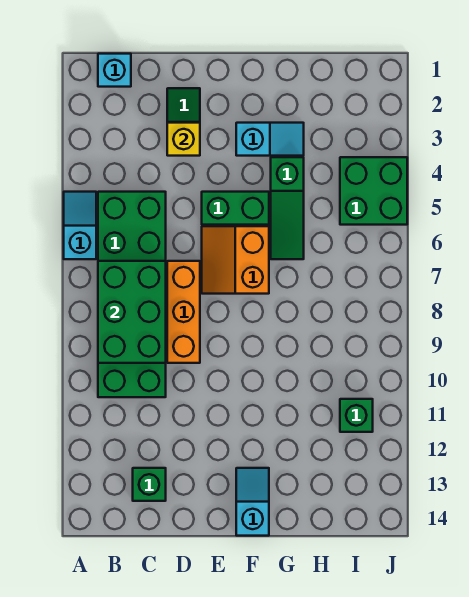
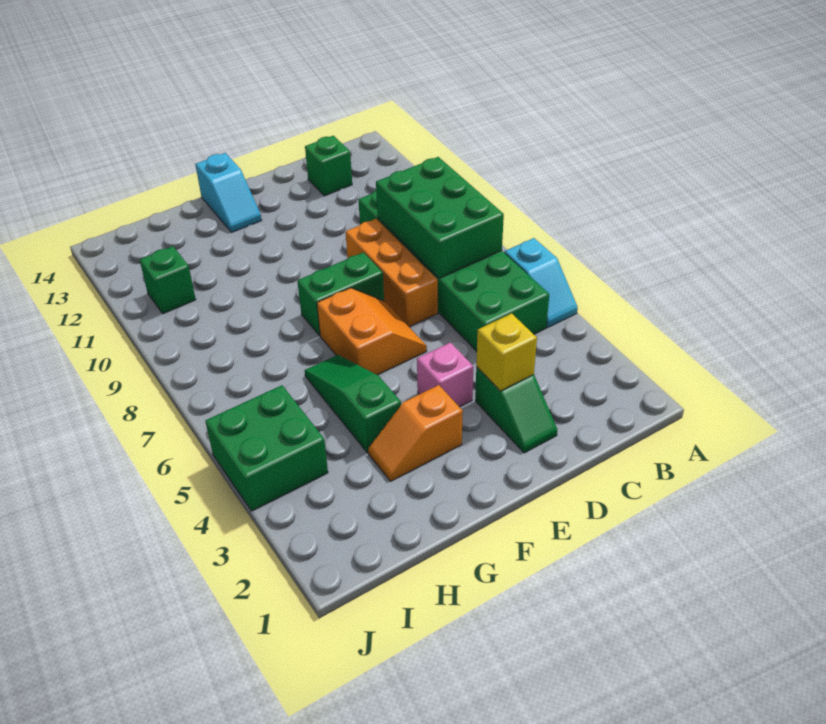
cyan 1x1 brick [98,54,131,87] -> none
none -> pink 1x1 brick [417,343,473,407]
green 1x2 brick [202,192,269,225] -> green 1x2 brick moved to [297,252,384,336]
cyan 1x2 slope [236,123,304,156] -> orange 1x2 slope [368,385,463,481]

